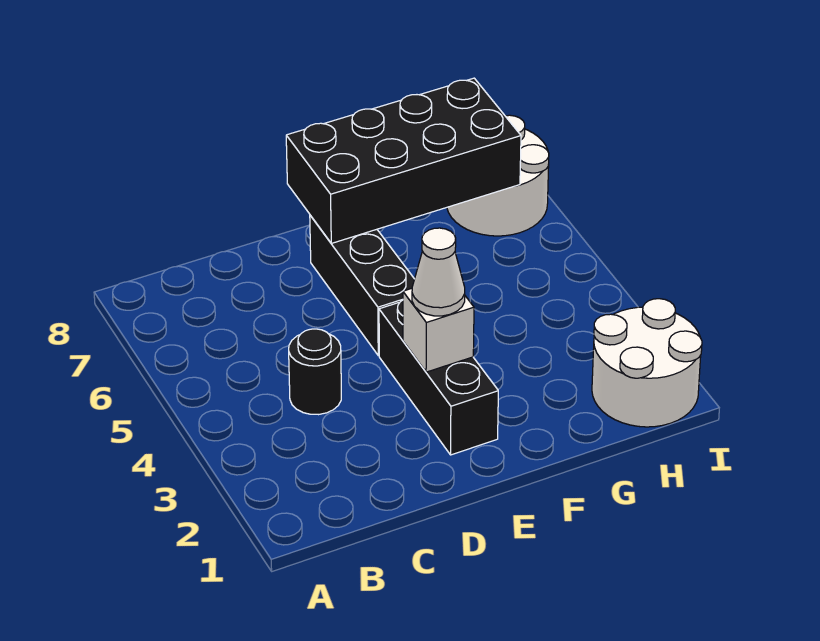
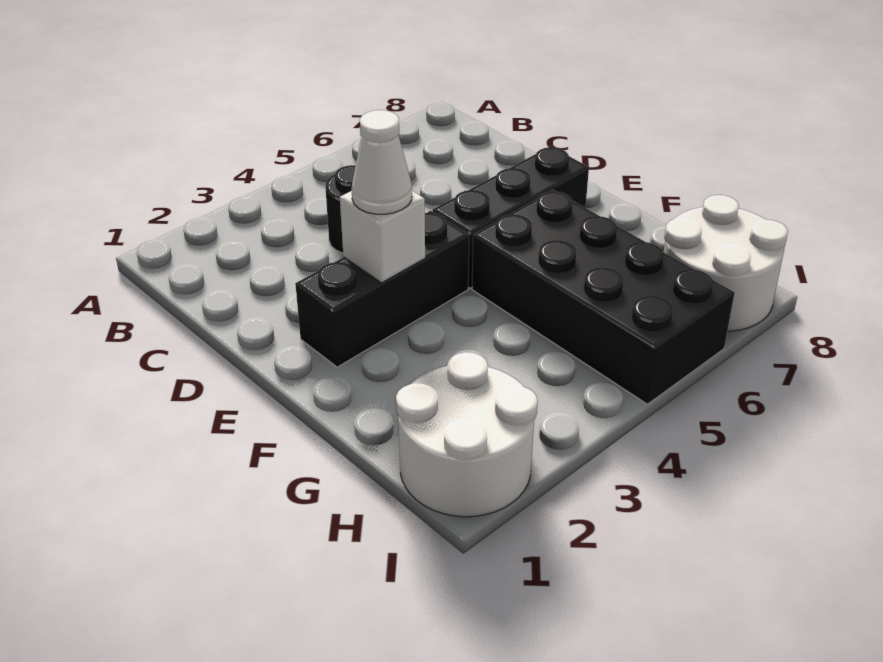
black 2x4 brick [286,78,521,243] -> black 2x4 brick moved to [472,190,735,404]

